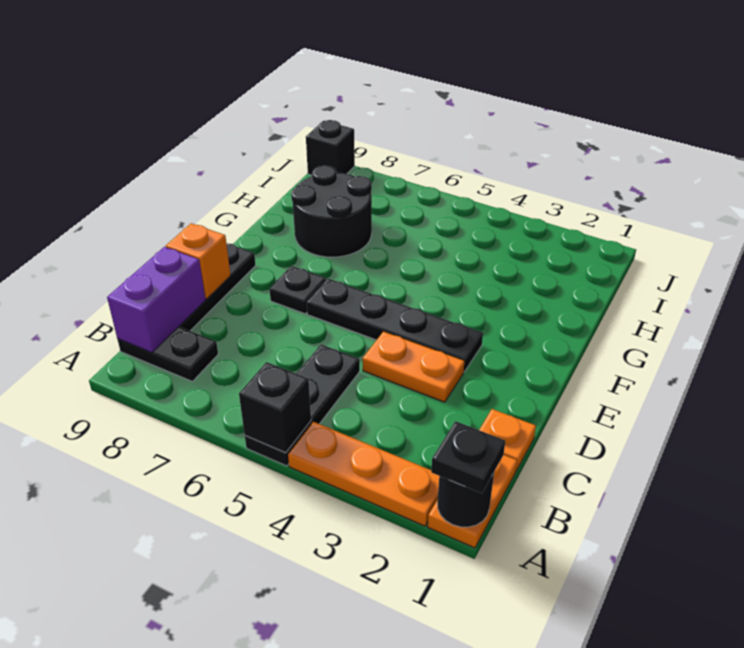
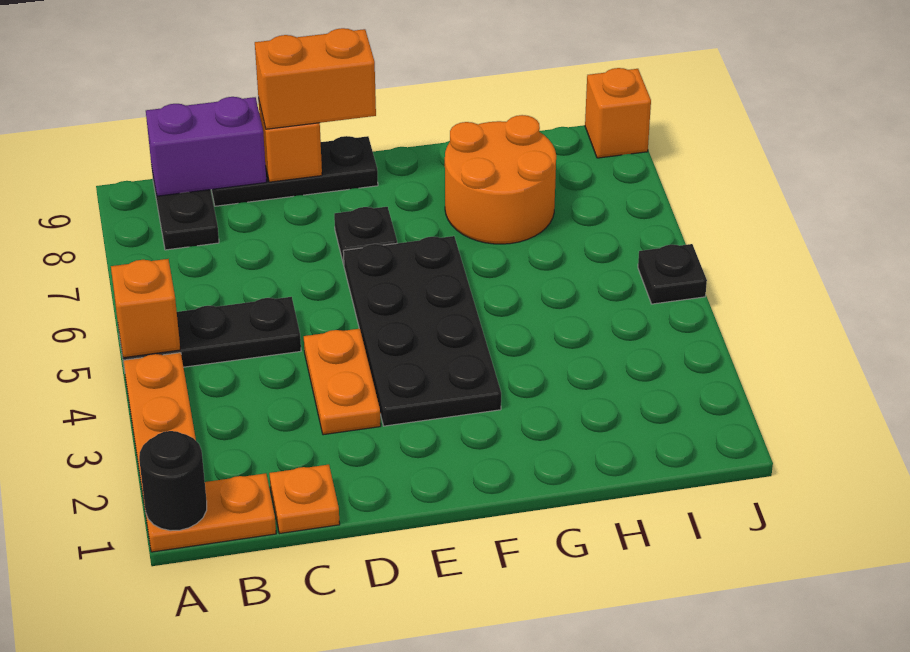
black 1x1 plate [431,421,505,493] -> black 1x1 plate moved to [638,244,707,304]
black 1x1 brick [239,362,311,453] -> orange 1x1 brick [111,259,180,358]
none -> orange 1x2 brick [255,28,376,129]
black 1x4 plate [307,279,483,372] -> black 2x4 plate [343,236,501,426]
black 2x2 round brick [291,166,372,257] -> orange 2x2 round brick [445,115,556,244]
black 1x1 brick [306,120,355,175] -> orange 1x1 brick [585,68,651,158]

